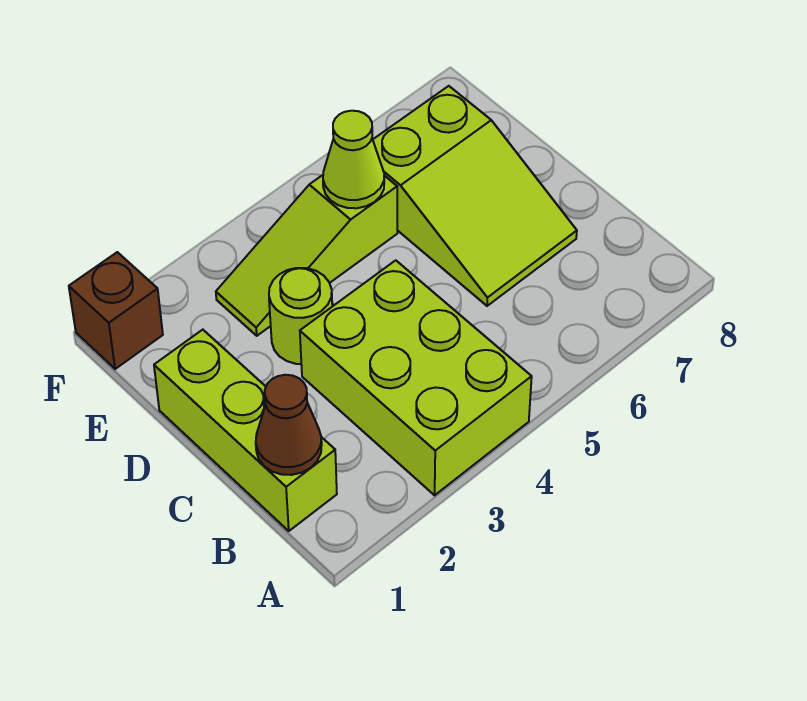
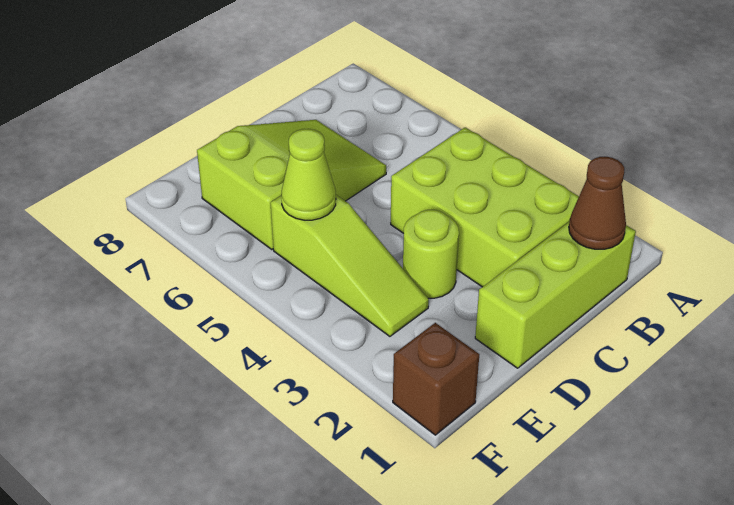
lime 2x3 brick [300,260,532,495] -> lime 2x3 brick turned to [391,127,579,287]

